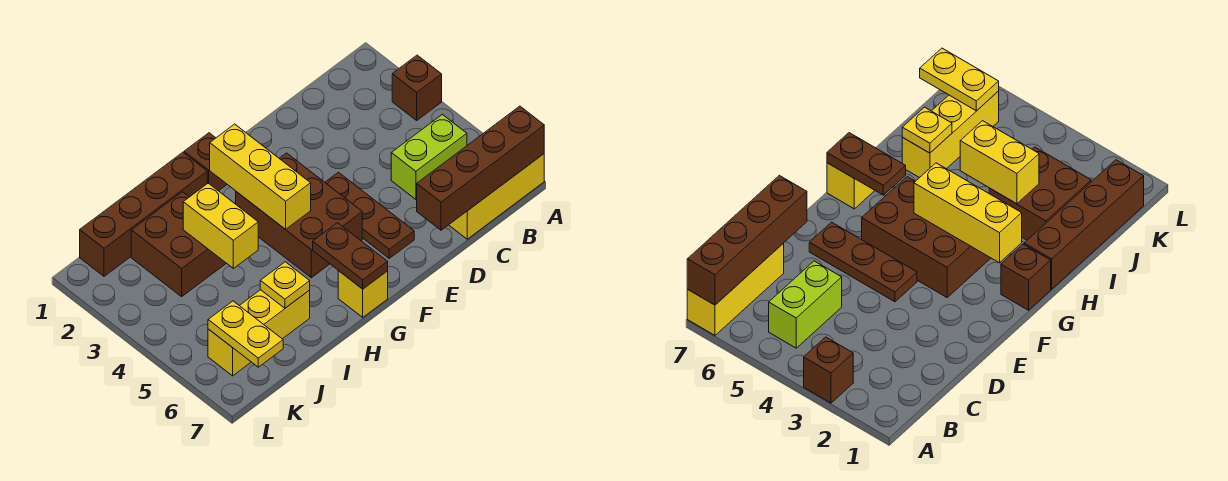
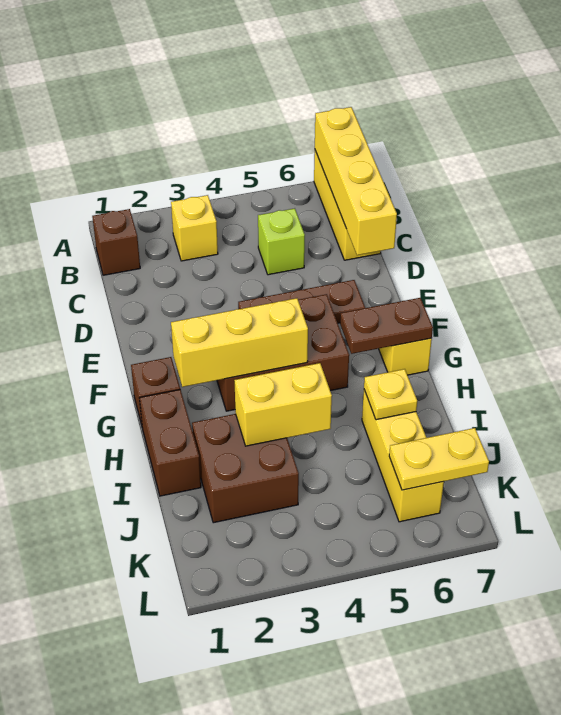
brown 1x1 brick [392,55,442,120] -> brown 1x1 brick moved to [92,209,140,275]
brown 1x4 brick [417,106,544,230] -> yellow 1x4 brick [315,107,397,255]
none -> yellow 1x1 brick [171,195,218,261]
lime 1x2 brick [391,114,467,199] -> lime 1x1 brick [258,208,305,275]
brown 1x4 brick [80,152,207,276] -> brown 1x2 brick [139,389,201,496]

